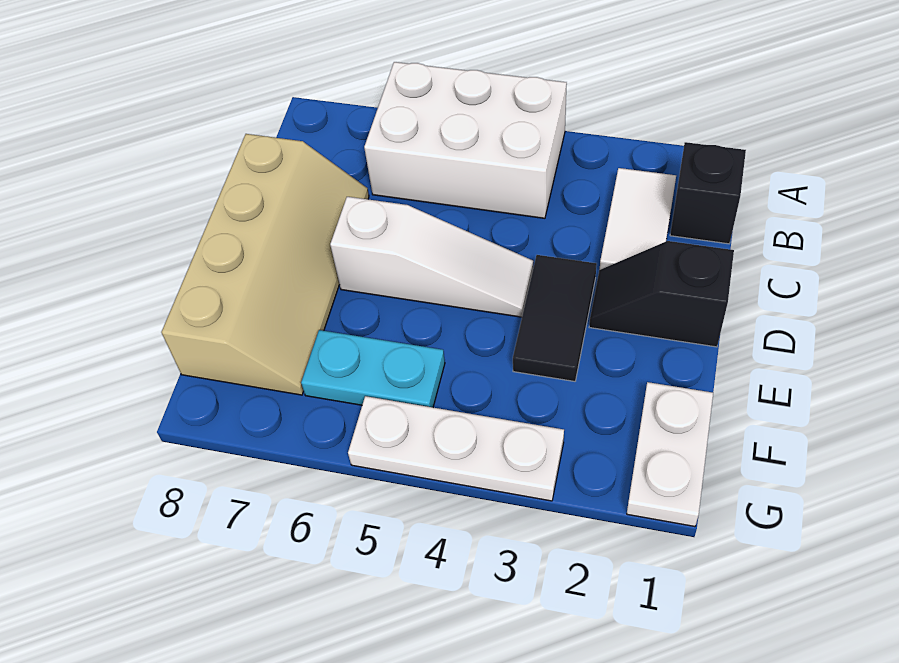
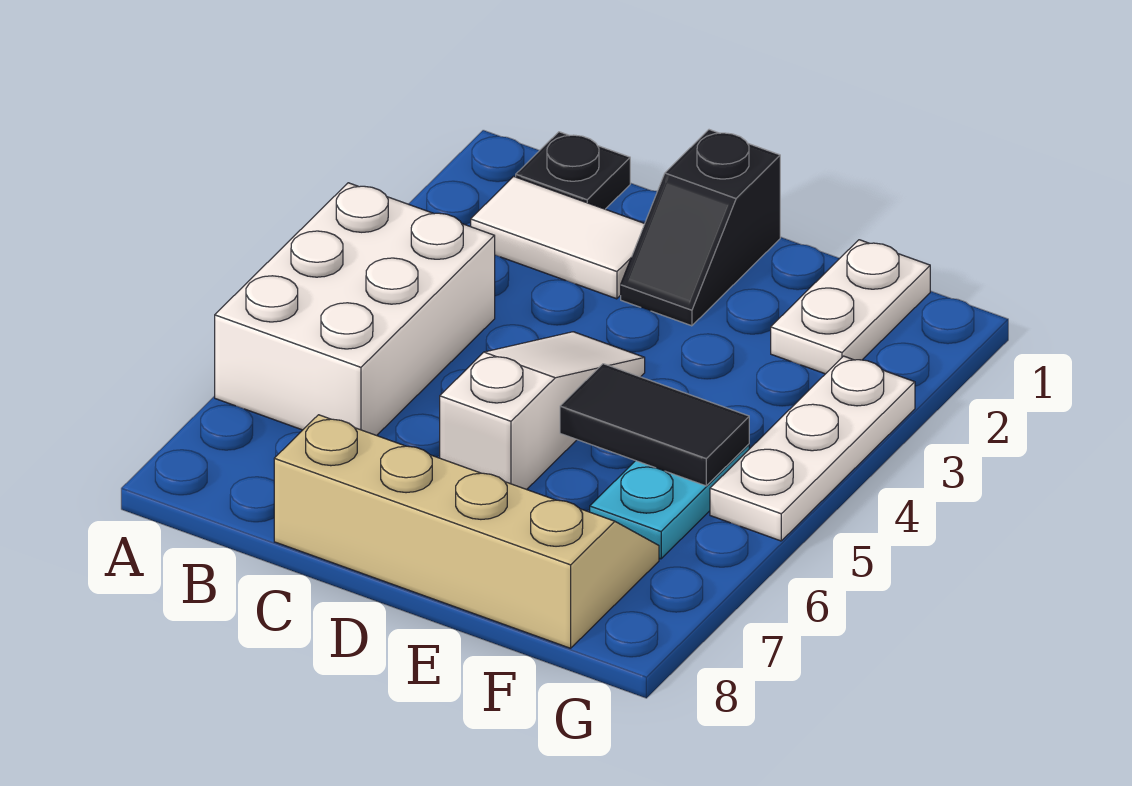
black 1x1 brick [670,142,746,244] -> black 1x1 plate [516,132,630,209]
black 1x2 tile [513,255,597,381] -> black 1x2 tile moved to [560,364,749,486]
white 1x2 plate [627,382,713,527] -> white 1x2 plate turned to [771,240,930,374]

